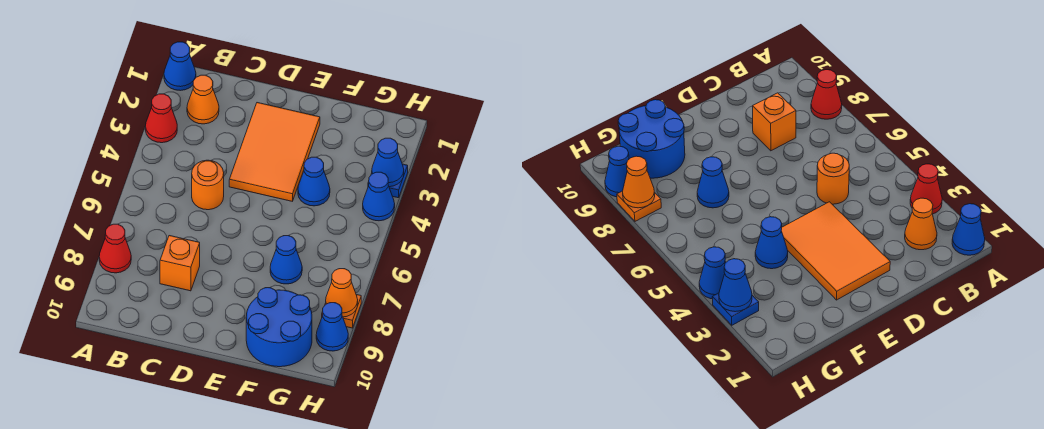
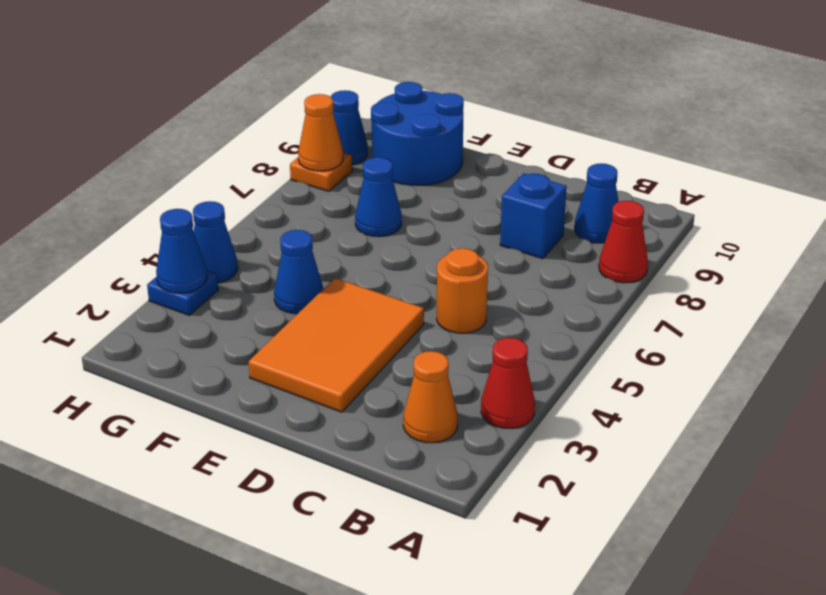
blue 1x1 cone [164,42,196,91] -> blue 1x1 cone moved to [575,163,619,243]
orange 1x1 brick [160,236,200,291] -> blue 1x1 brick [500,173,567,259]

